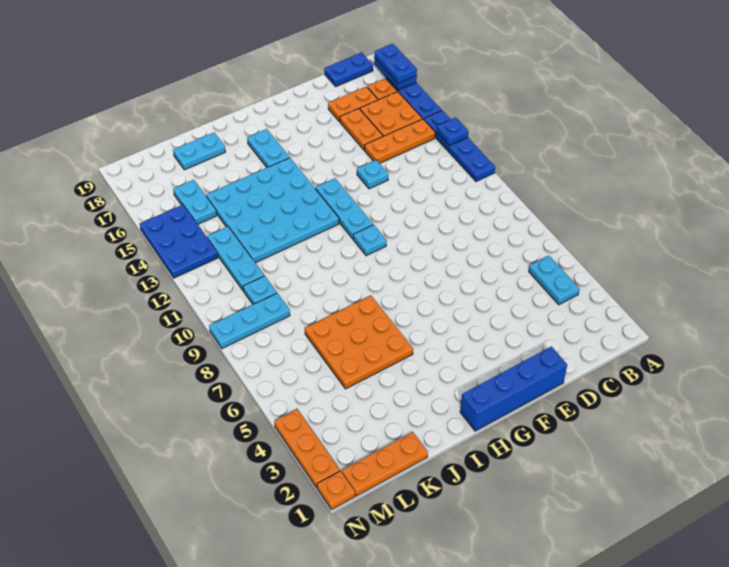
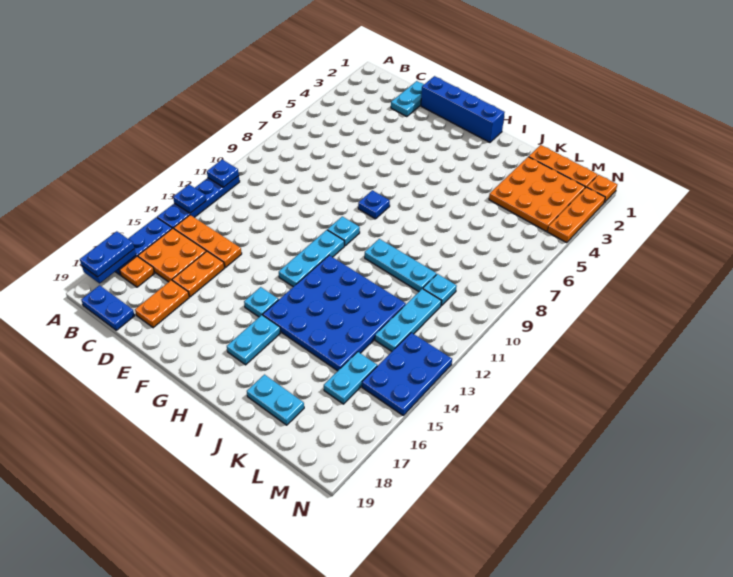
none -> blue 1x1 plate [207,160,239,187]
cyan 1x2 plate [529,256,579,305] -> cyan 1x2 plate moved to [391,81,424,117]
orange 1x2 plate [328,87,378,122] -> orange 1x2 plate turned to [135,280,189,328]
cyan 1x1 plate [357,160,388,189] -> cyan 1x1 plate moved to [244,287,278,317]
none -> blue 1x1 plate [358,190,390,219]
cyan 4x4 plate [206,158,339,263] -> blue 4x4 plate [263,255,406,371]
orange 3x3 plate [305,296,413,389] -> orange 3x3 plate moved to [489,157,585,231]
cyan 1x3 plate [209,293,290,349] -> cyan 1x3 plate moved to [365,239,436,292]

